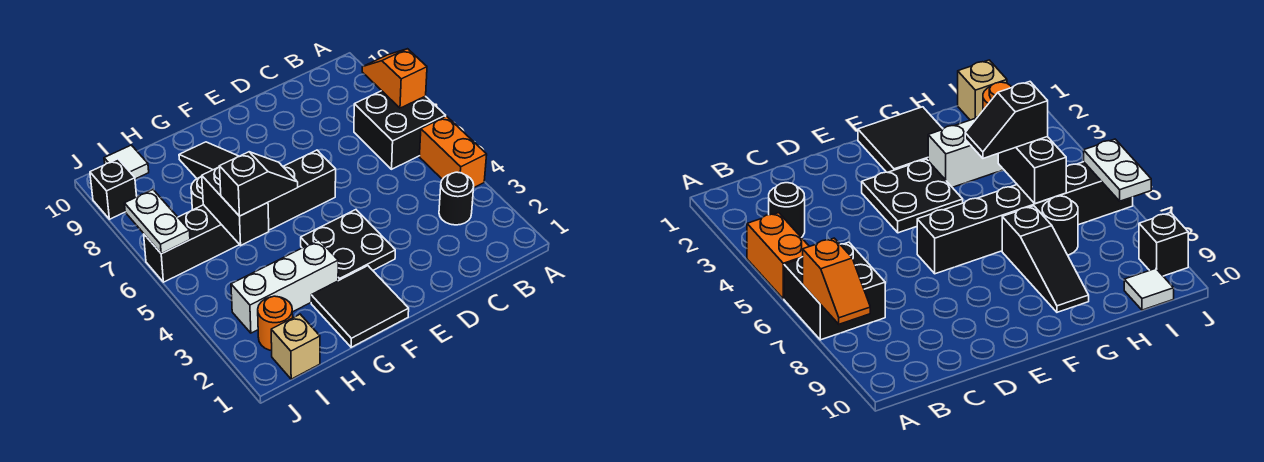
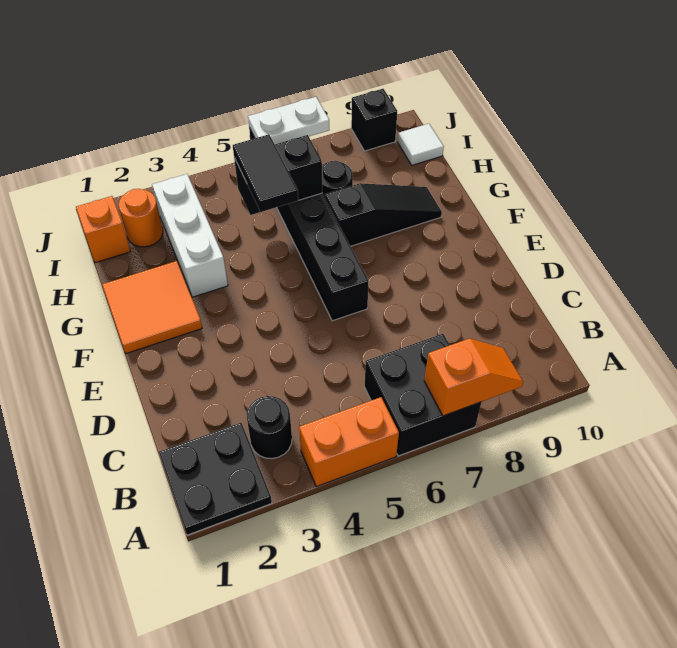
black 2x2 plate [301,210,395,281] -> black 2x2 plate moved to [159,423,272,535]
black 2x2 tile [311,266,409,347] -> orange 2x2 tile [102,261,202,354]
black 1x2 slope [219,152,298,216] -> black 1x2 tile [233,134,298,212]
tan 1x1 brick [271,314,320,379] -> orange 1x1 brick [76,196,130,263]

